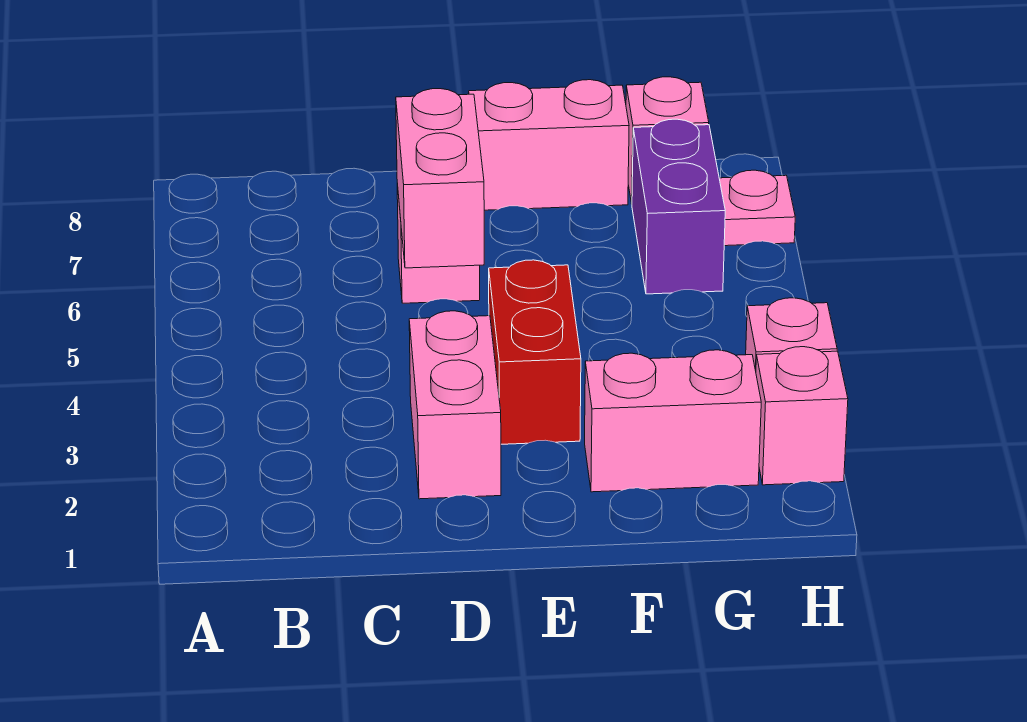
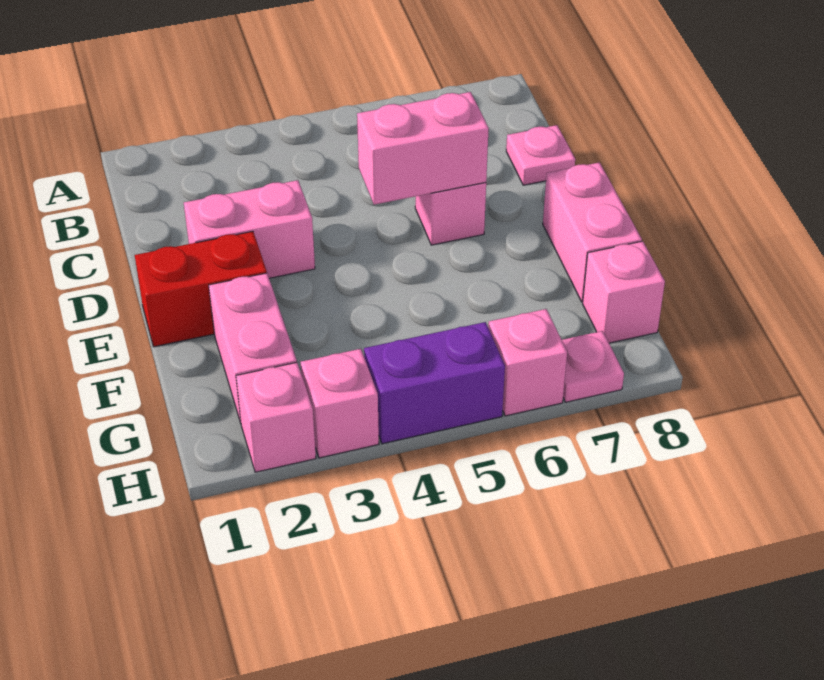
none -> pink 1x1 plate [506,125,575,185]
red 1x2 brick [489,260,581,444] -> red 1x2 brick moved to [135,231,267,347]
purple 1x2 brick [632,119,725,294] -> purple 1x2 brick moved to [364,322,505,444]
none -> pink 1x1 brick [488,309,567,416]

